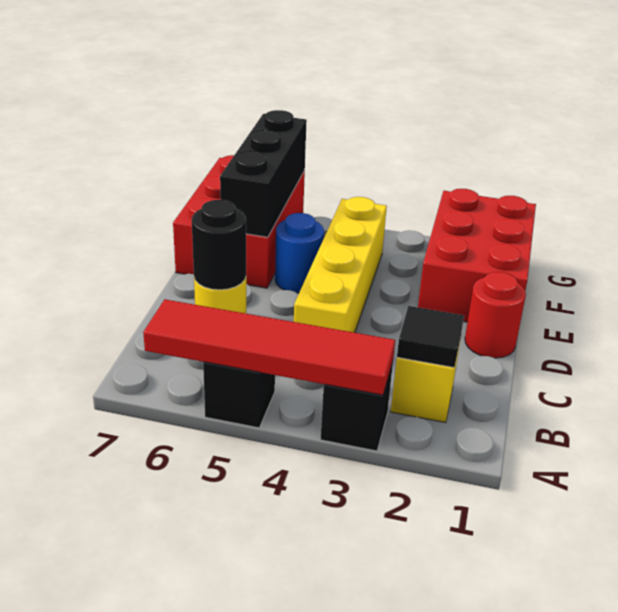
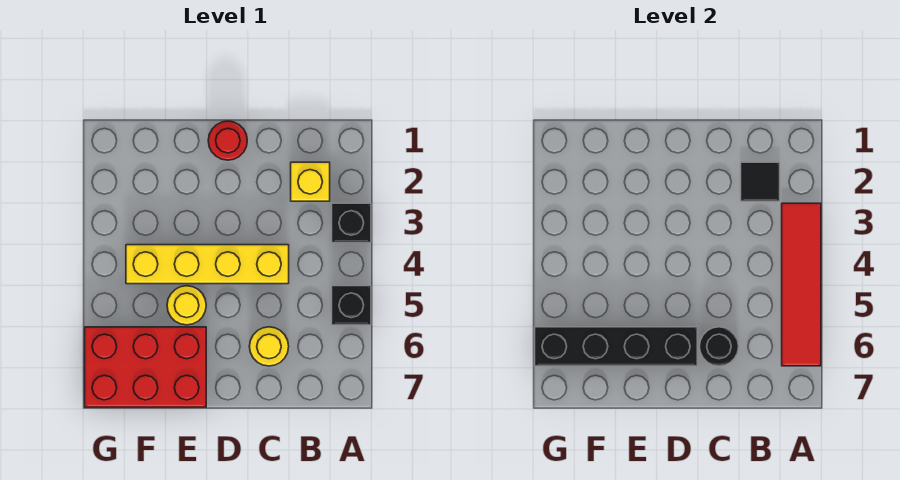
red 2x3 brick [418,189,536,322] -> none
blue 1x1 round brick [275,213,324,293] -> yellow 1x1 round brick [167,286,206,325]
black 1x3 brick [220,110,307,237] -> black 1x4 brick [535,327,697,366]

